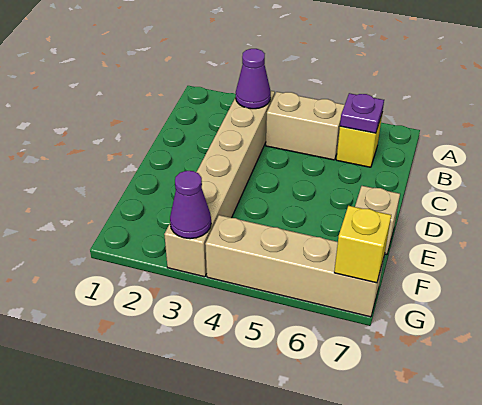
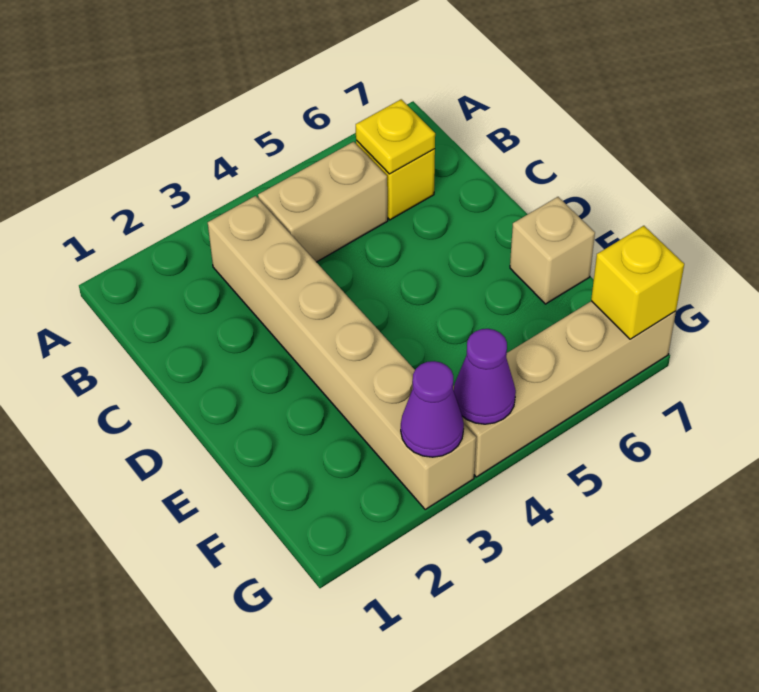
purple 1x1 cone [236,49,271,109] -> purple 1x1 cone moved to [453,329,516,424]
purple 1x1 plate [340,93,384,133] -> yellow 1x1 plate [356,99,435,174]

